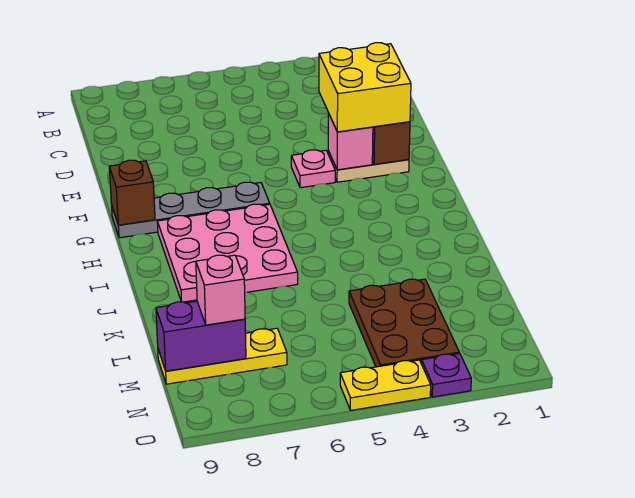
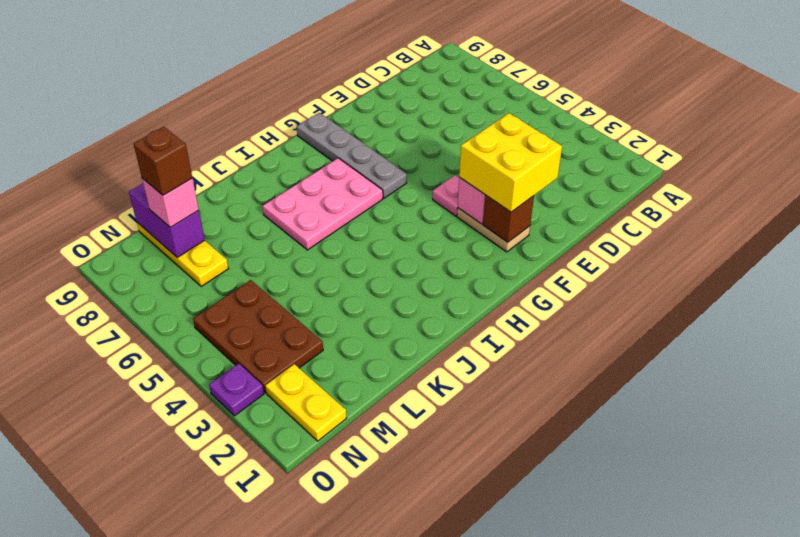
brown 1x1 brick [109,160,155,225] -> brown 1x1 brick moved to [134,127,192,195]
pink 3x3 plate [157,204,298,302] -> pink 2x3 plate [263,158,383,250]
brown 2x3 plate [349,279,459,367] -> brown 2x3 plate turned to [193,280,323,393]
yellow 1x2 plate [340,360,431,410] -> yellow 1x2 plate moved to [265,364,346,441]

